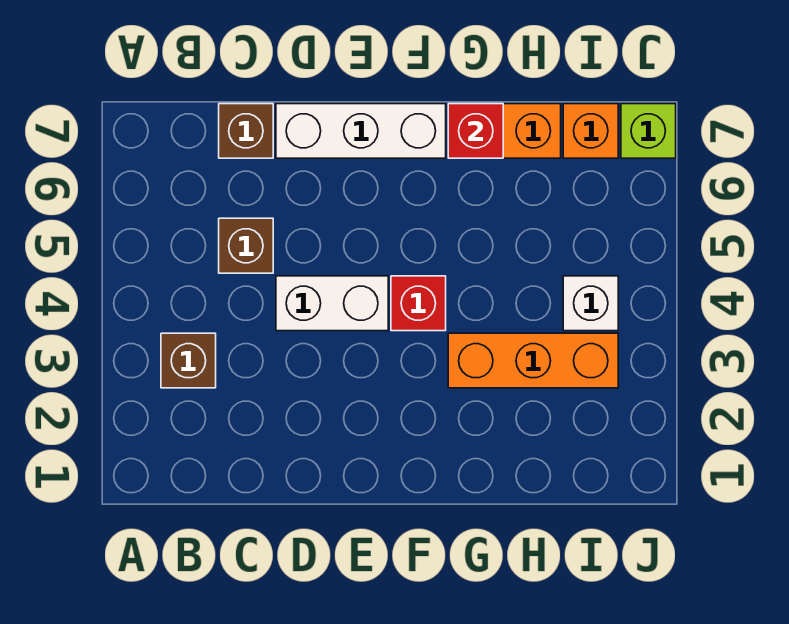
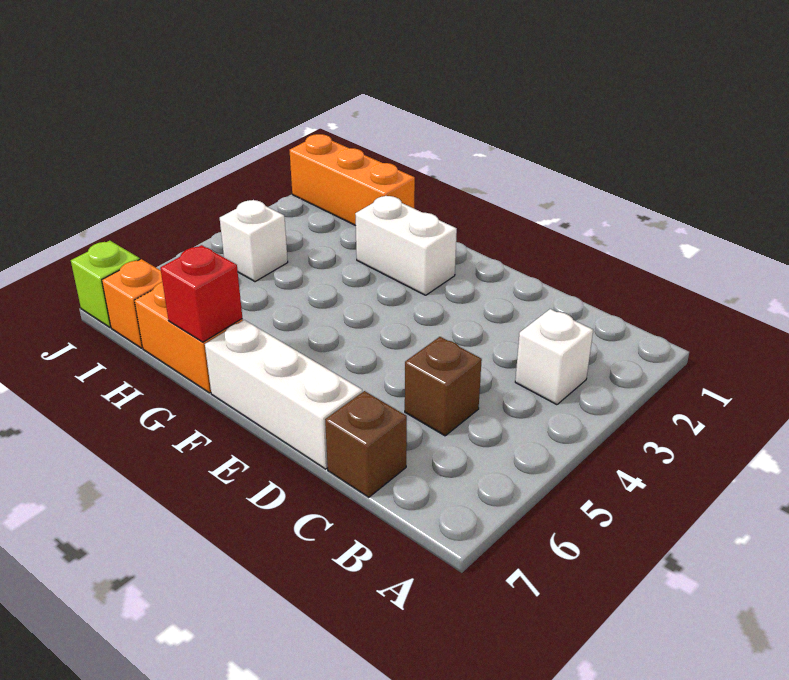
brown 1x1 brick [161,333,216,388] -> white 1x1 brick [515,309,593,405]
white 1x2 brick [276,276,388,331] -> white 1x2 brick moved to [355,196,457,295]
red 1x1 brick [391,276,446,331] -> none
orange 1x3 brick [448,333,618,388] -> orange 1x3 brick moved to [290,134,415,226]

